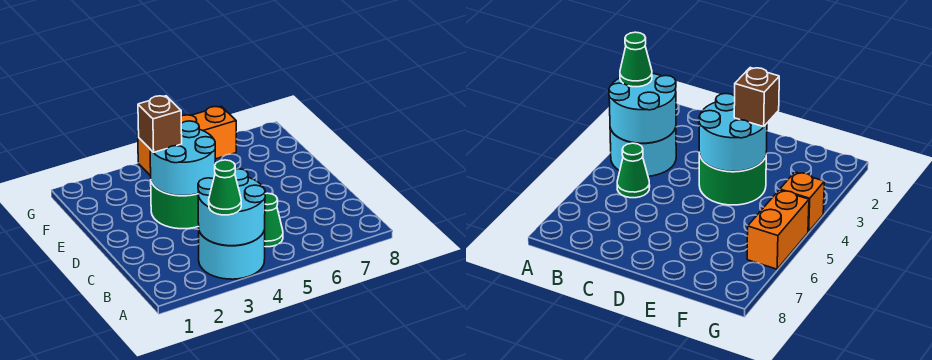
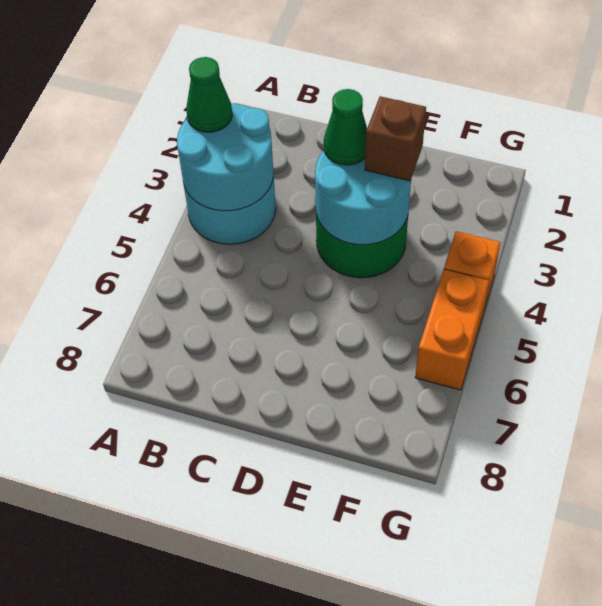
green 1x1 cone [265,193,283,247] -> green 1x1 cone moved to [324,89,367,165]

